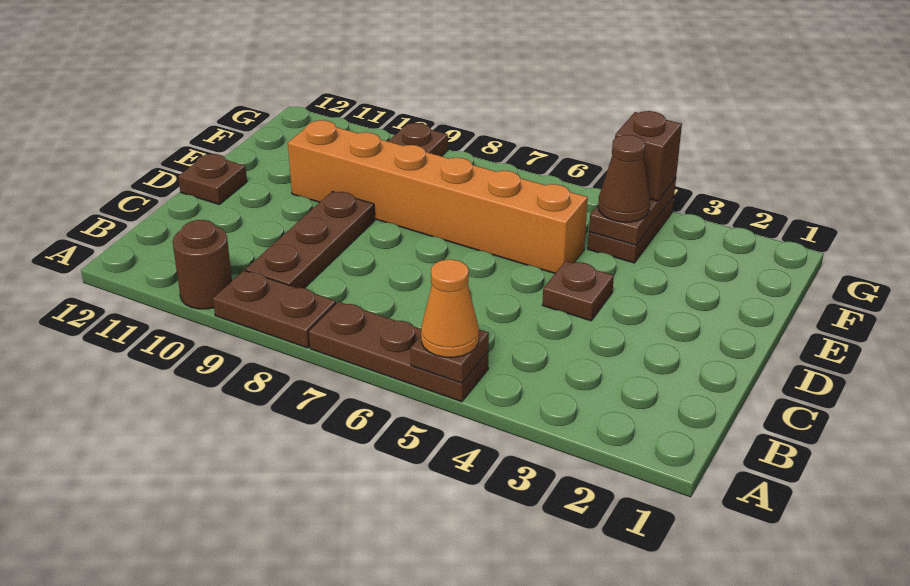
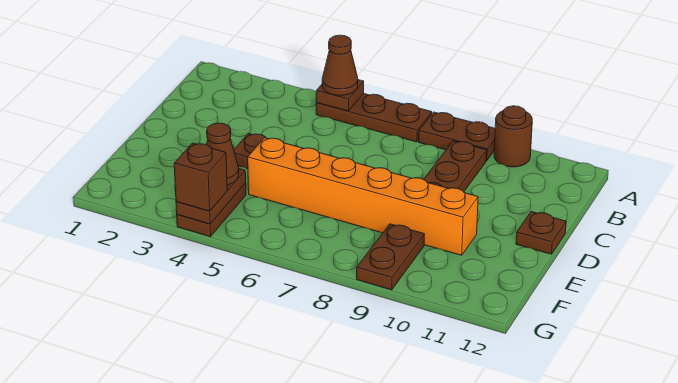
orange 1x1 cone [421,260,479,357] -> brown 1x1 cone [322,35,358,95]

